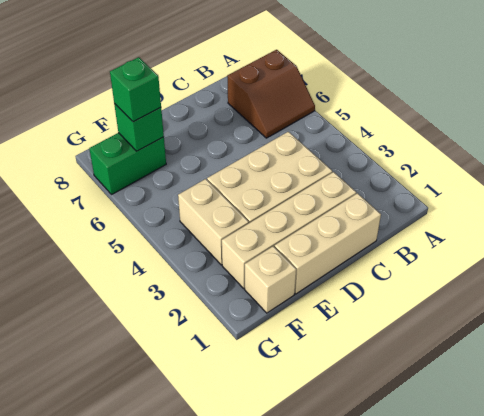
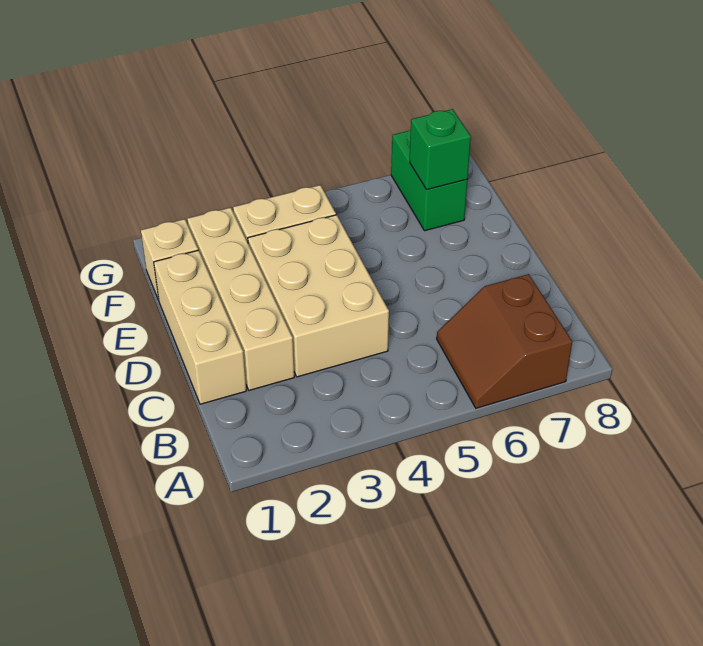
green 1x1 brick [110,57,161,122] -> none

